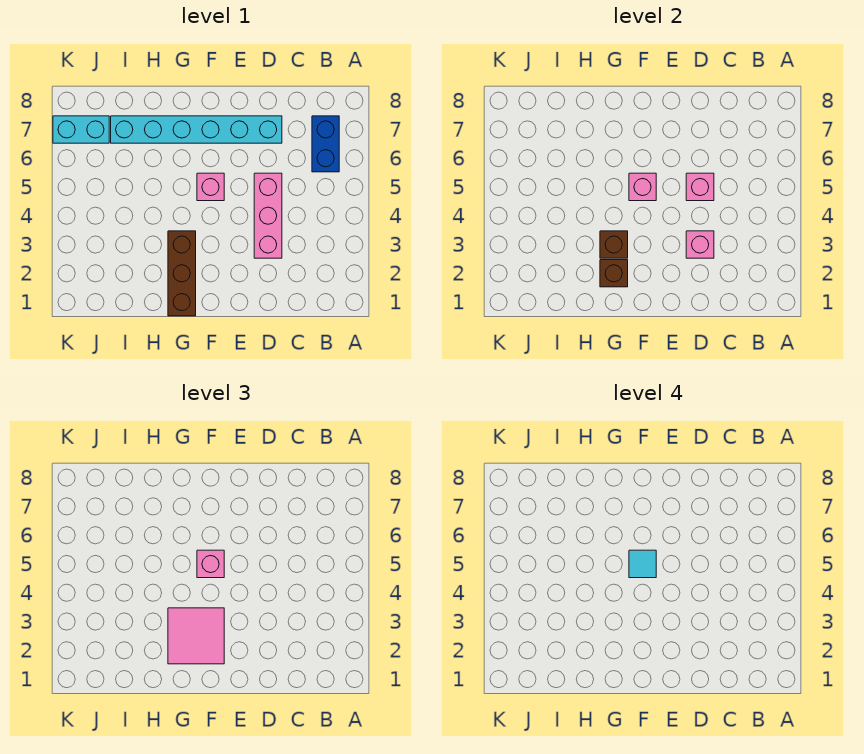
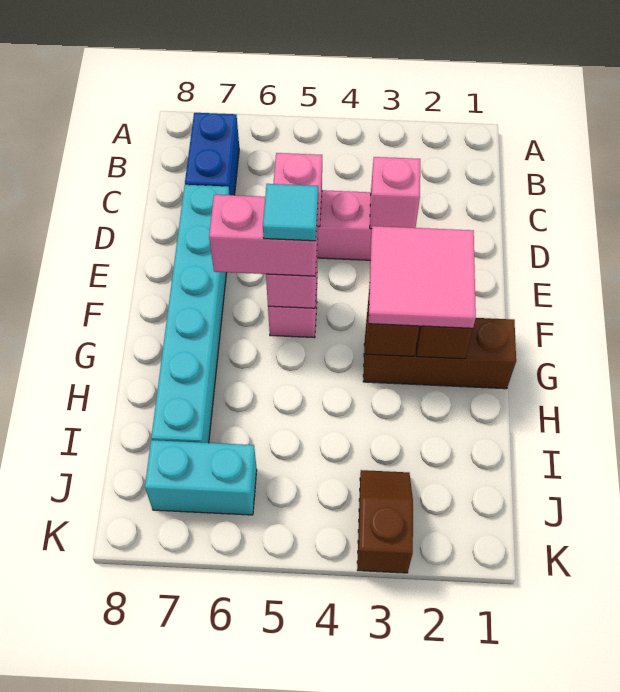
blue 1x2 brick [312,116,339,172] -> blue 1x2 brick turned to [185,113,239,195]
pink 1x1 brick [197,550,224,578] -> pink 1x2 brick [209,195,318,276]
none -> brown 1x2 slope [357,470,413,573]
cyan 1x2 brick [53,116,109,143] -> cyan 1x2 brick turned to [145,440,257,515]

